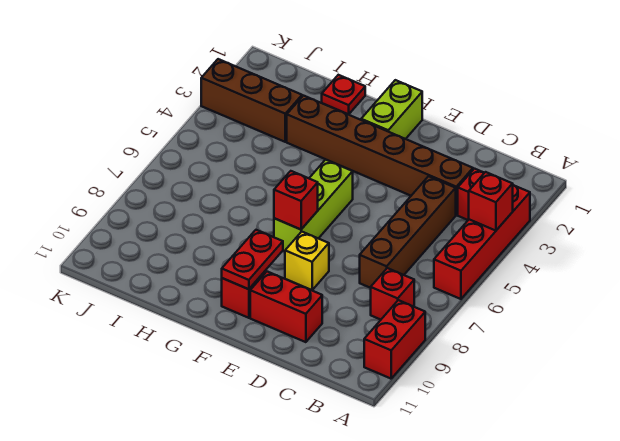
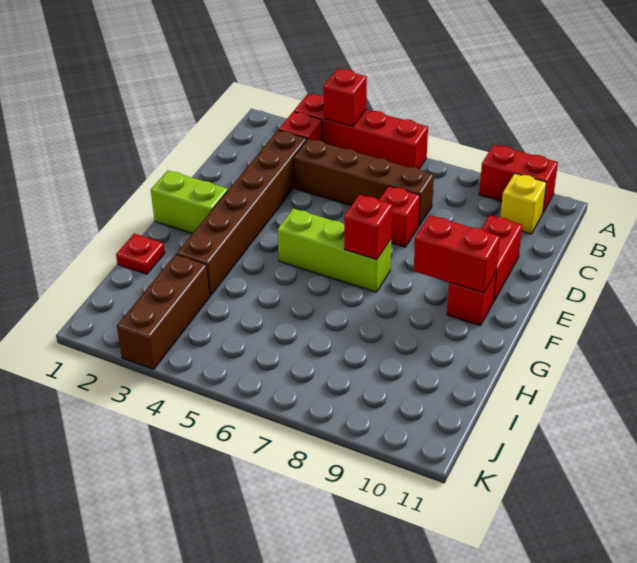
red 1x1 brick [371,268,414,320] -> red 1x1 brick moved to [379,186,420,247]
yellow 1x1 brick [285,232,329,290] -> yellow 1x1 brick moved to [500,173,547,234]
red 1x2 plate [222,230,283,289] -> red 1x2 brick [414,215,500,293]

